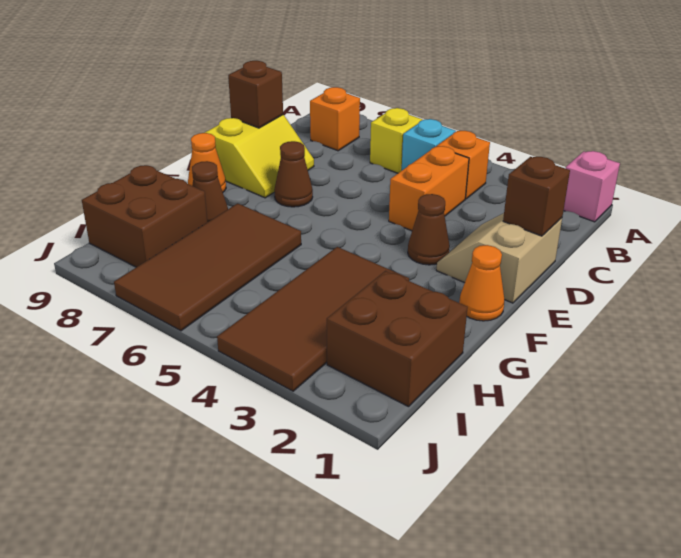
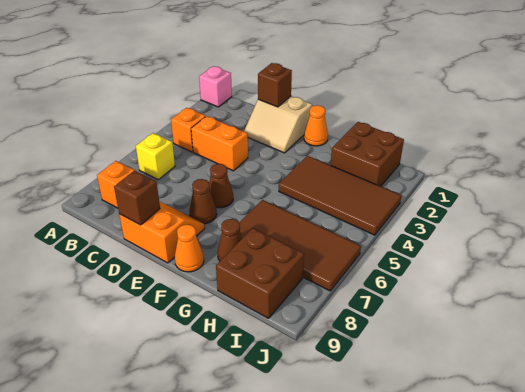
cyan 1x1 brick [402,119,456,170] -> none
yellow 2x2 slope [205,115,314,198] -> orange 2x2 slope [119,202,205,263]
brown 1x1 cone [408,194,450,265] -> brown 1x1 cone moved to [209,164,233,208]

